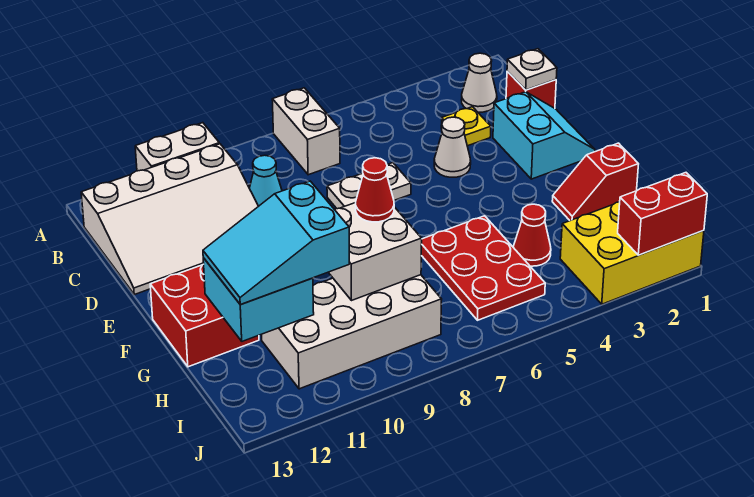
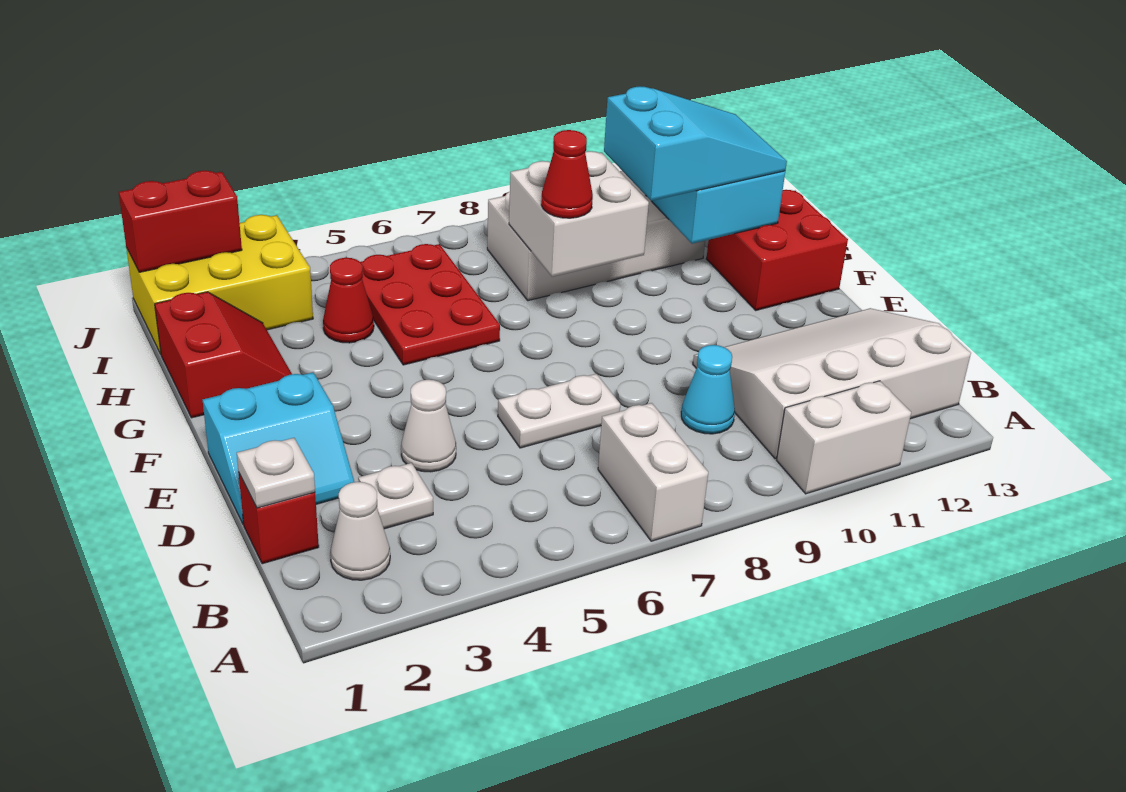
yellow 1x1 plate [441,107,491,146] -> white 1x1 plate [358,463,433,529]
cyan 2x2 slope [493,92,595,179] -> cyan 2x2 slope turned to [203,372,354,524]
red 1x2 slope [552,143,638,221] -> red 2x2 slope [155,292,292,418]

